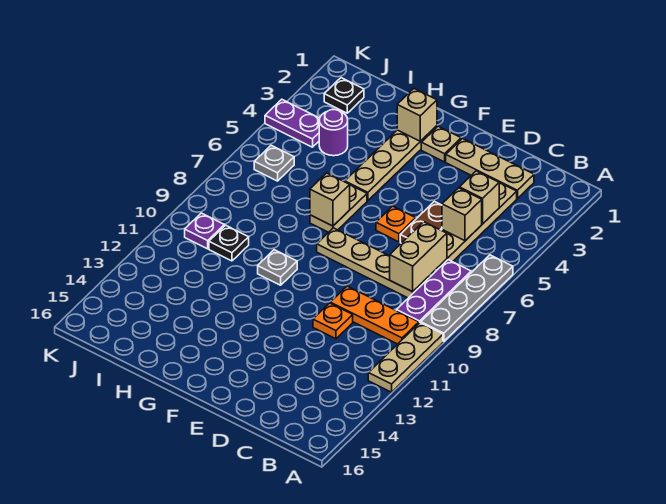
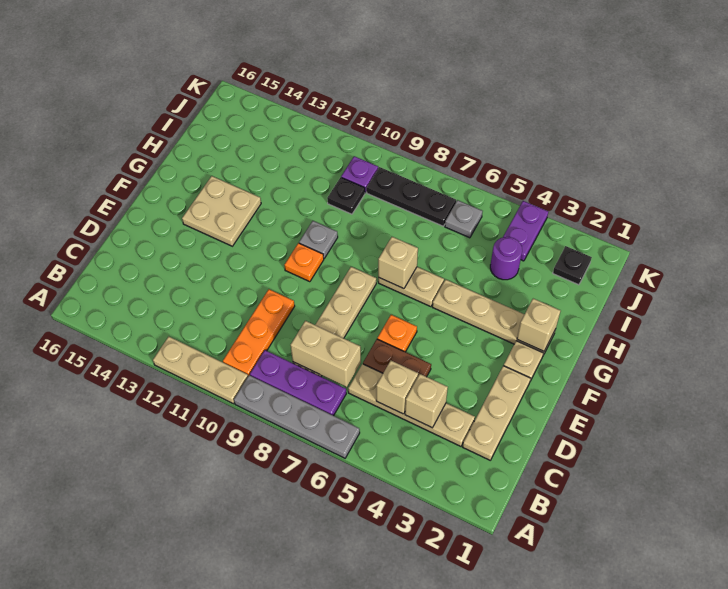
orange 1x1 plate [313,303,353,339] -> orange 1x1 plate moved to [284,243,324,282]
none -> tan 2x2 plate [182,176,261,246]
none -> black 1x3 plate [367,167,456,226]

